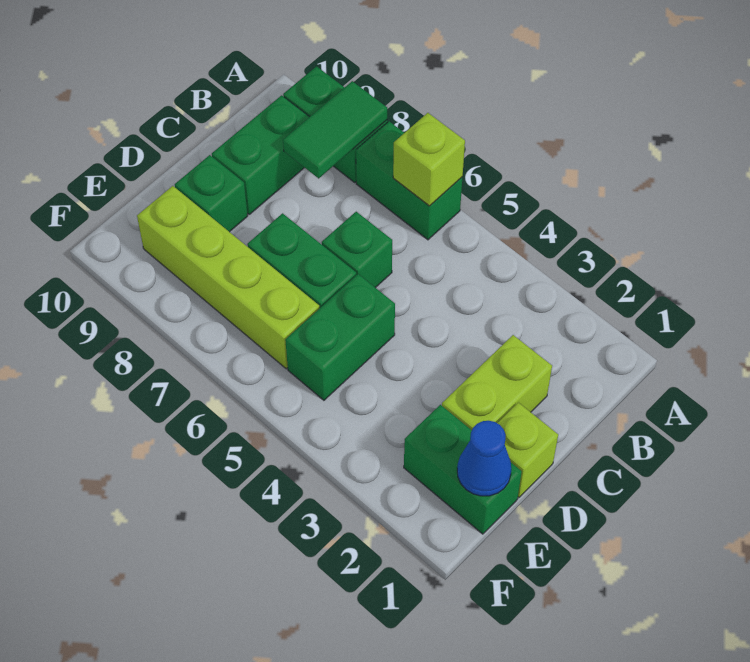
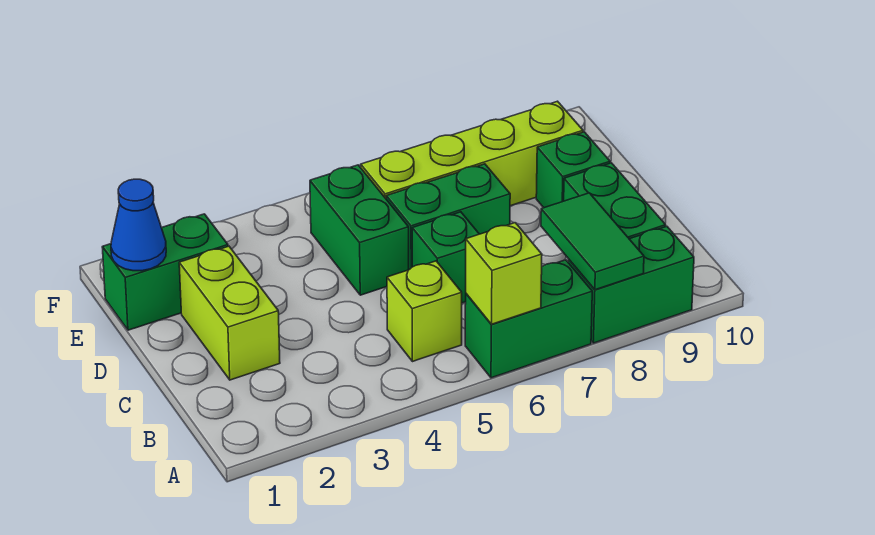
lime 1x1 brick [497,403,558,497] -> lime 1x1 brick moved to [387,261,462,362]

